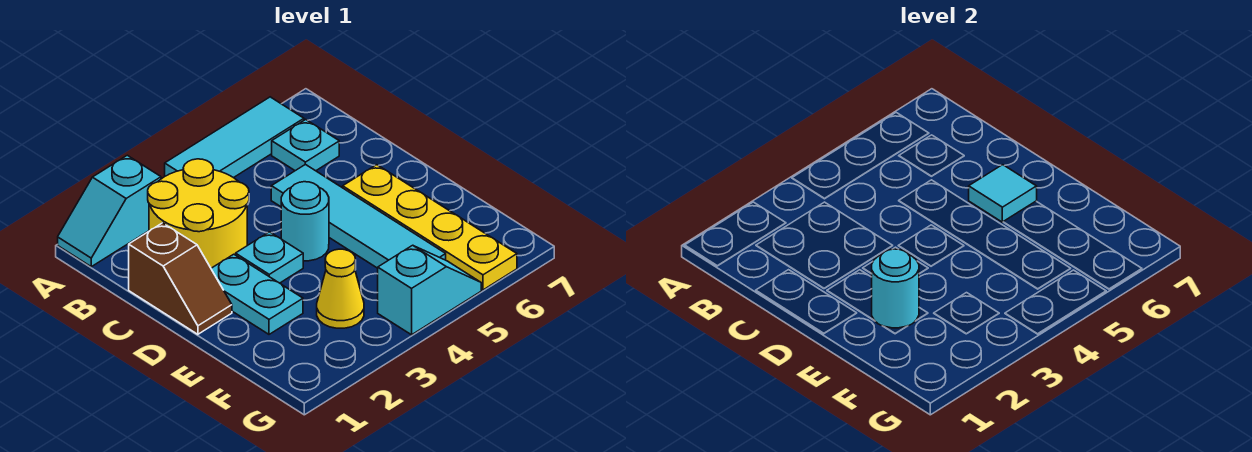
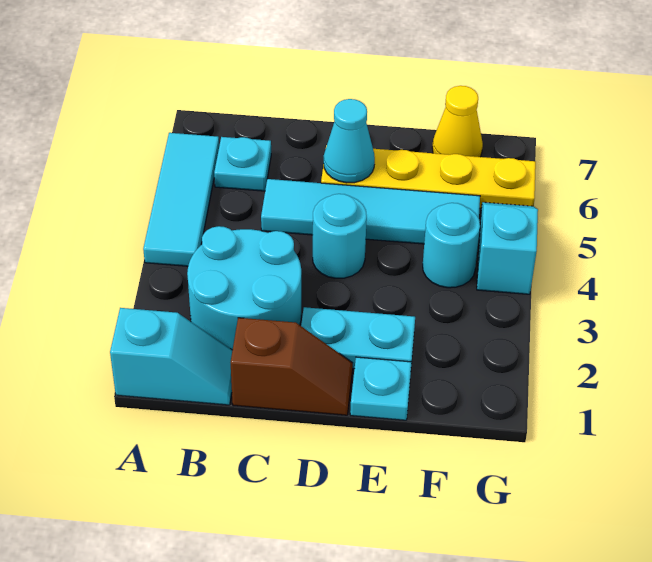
cyan 1x2 slope [58,155,161,267] -> cyan 1x2 slope turned to [110,308,232,405]
yellow 2x2 round brick [148,159,249,268] -> cyan 2x2 round brick [187,226,301,350]
cyan 1x1 plate [236,232,303,283] -> cyan 1x1 plate moved to [350,357,412,420]
cyan 1x1 tile [969,165,1037,222] -> cyan 1x1 cone [324,99,375,183]
cyan 1x1 round brick [872,249,919,328] -> cyan 1x1 round brick moved to [423,203,480,288]
yellow 1x1 cone [317,249,364,328] -> yellow 1x1 cone moved to [432,86,483,157]

